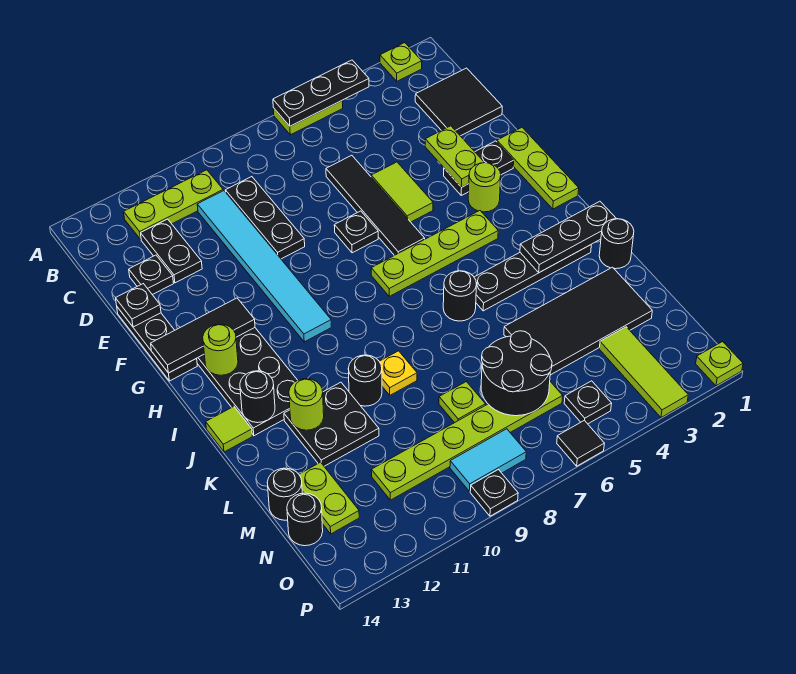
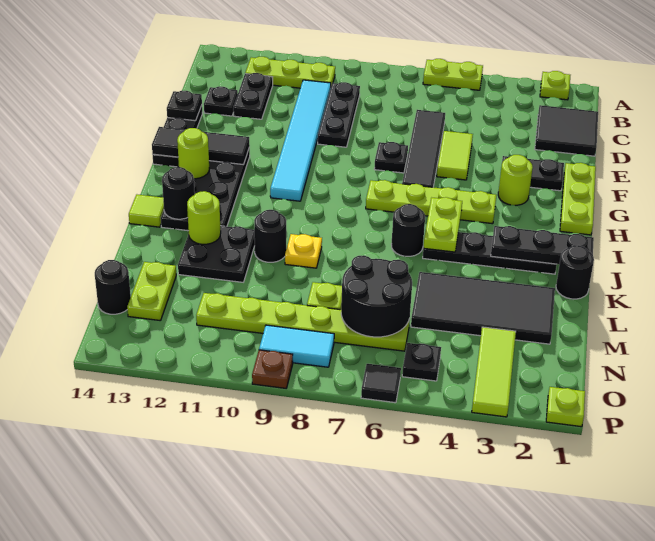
black 1x3 plate [273,60,369,126] -> none
lime 1x2 plate [425,126,485,187] -> lime 1x2 plate moved to [424,197,462,252]
black 1x1 round brick [267,468,302,520] -> none
black 1x1 plate [470,470,518,516] -> brown 1x1 plate [252,350,293,388]

